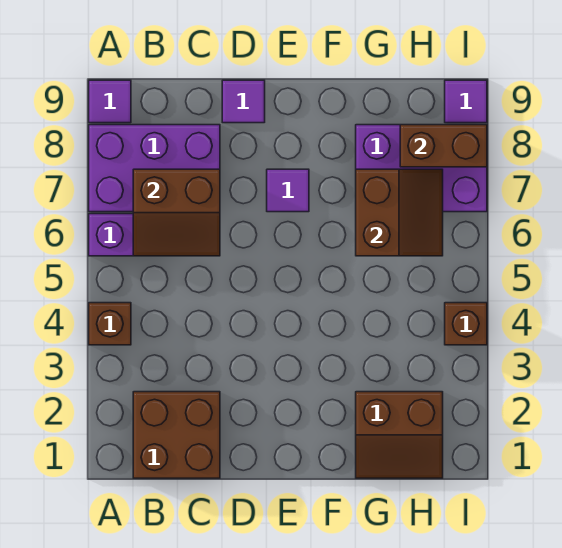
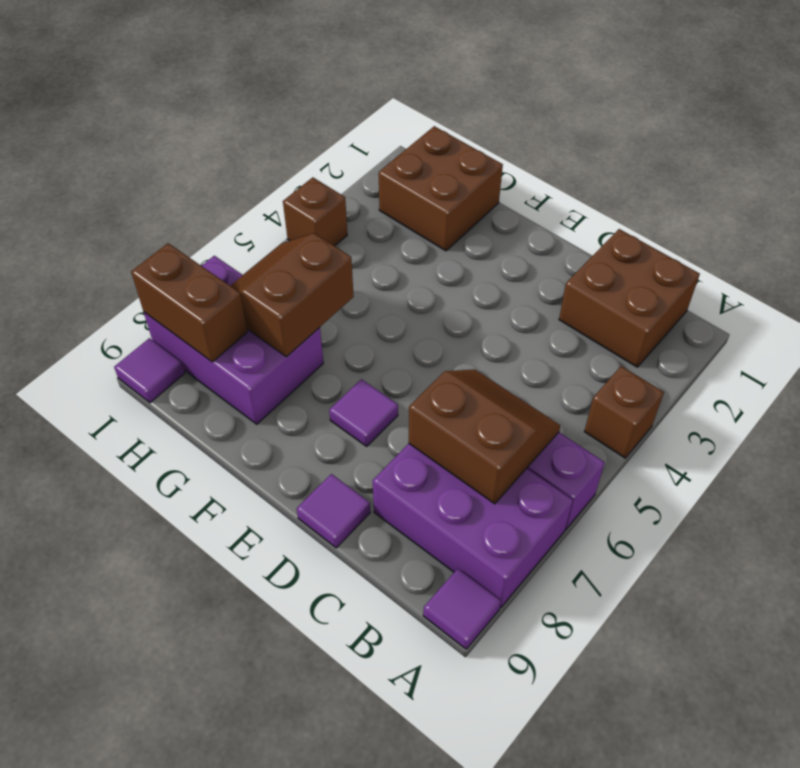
brown 2x2 slope [356,392,443,478] -> brown 2x2 brick [379,126,503,251]

